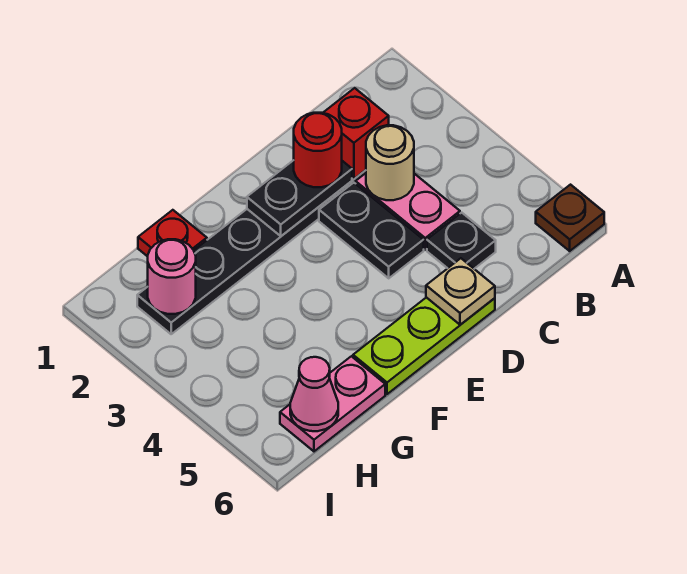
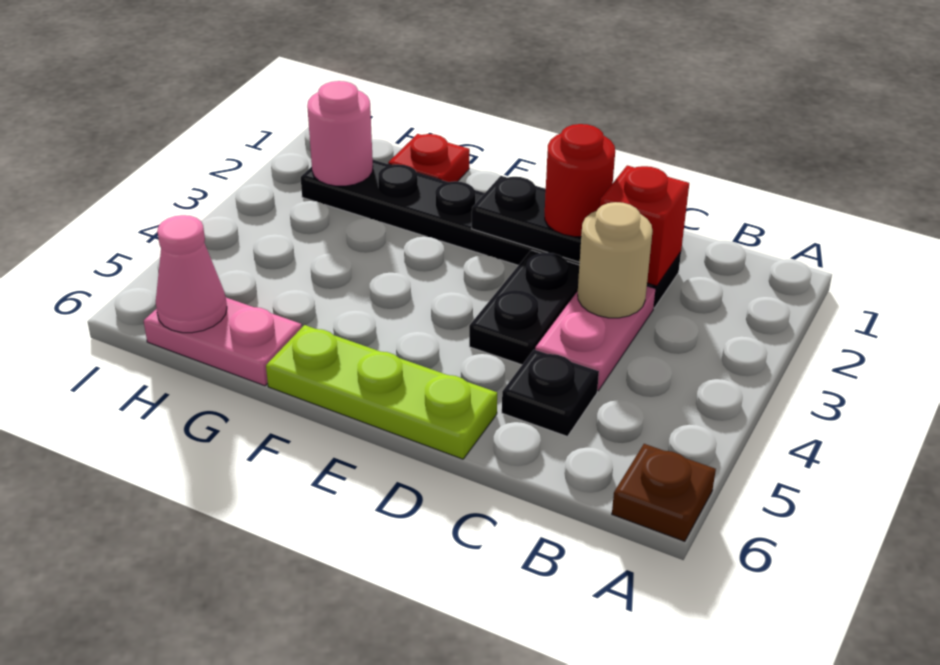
tan 1x1 plate [426,258,495,325] -> none

